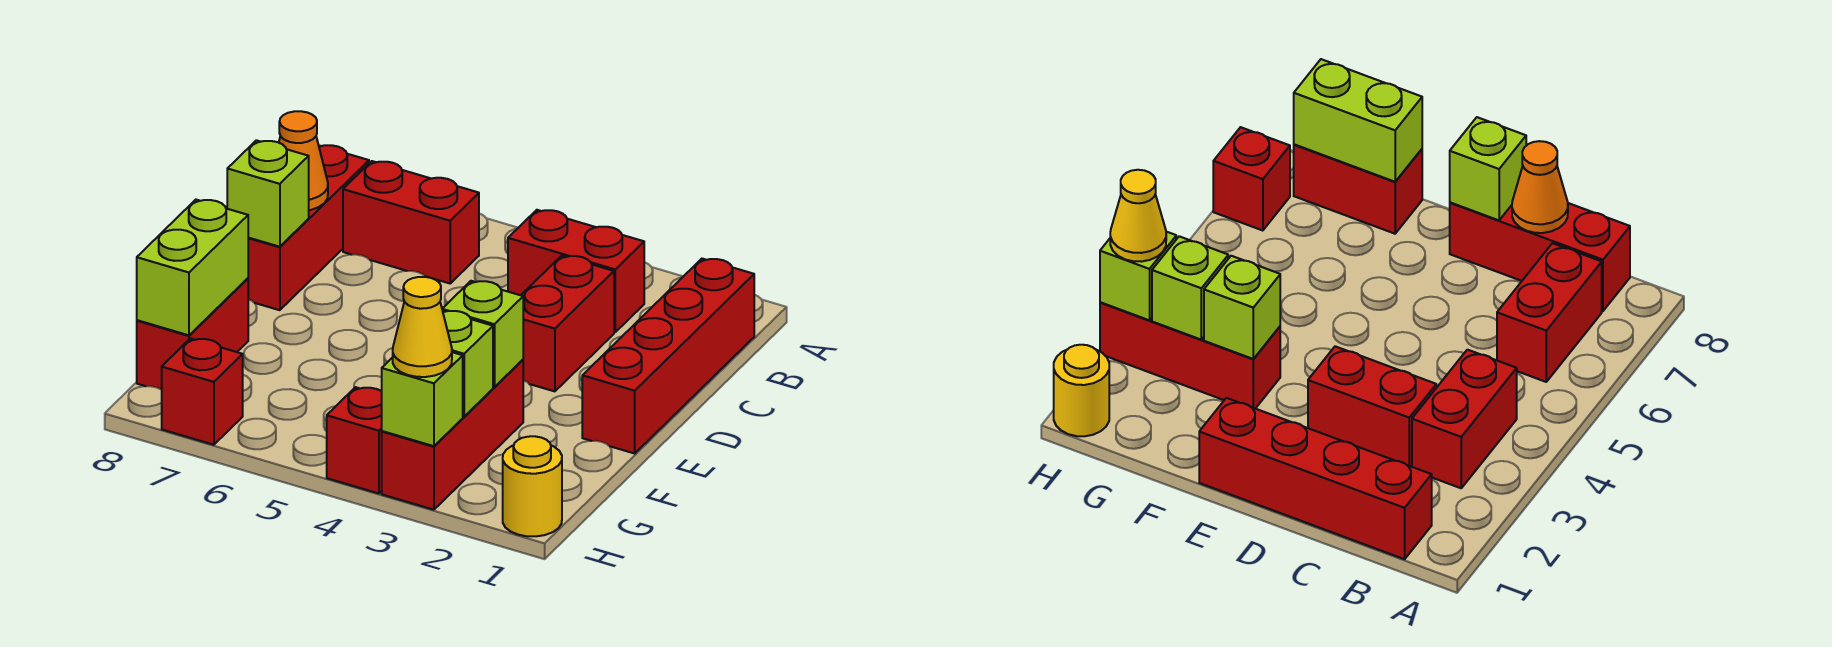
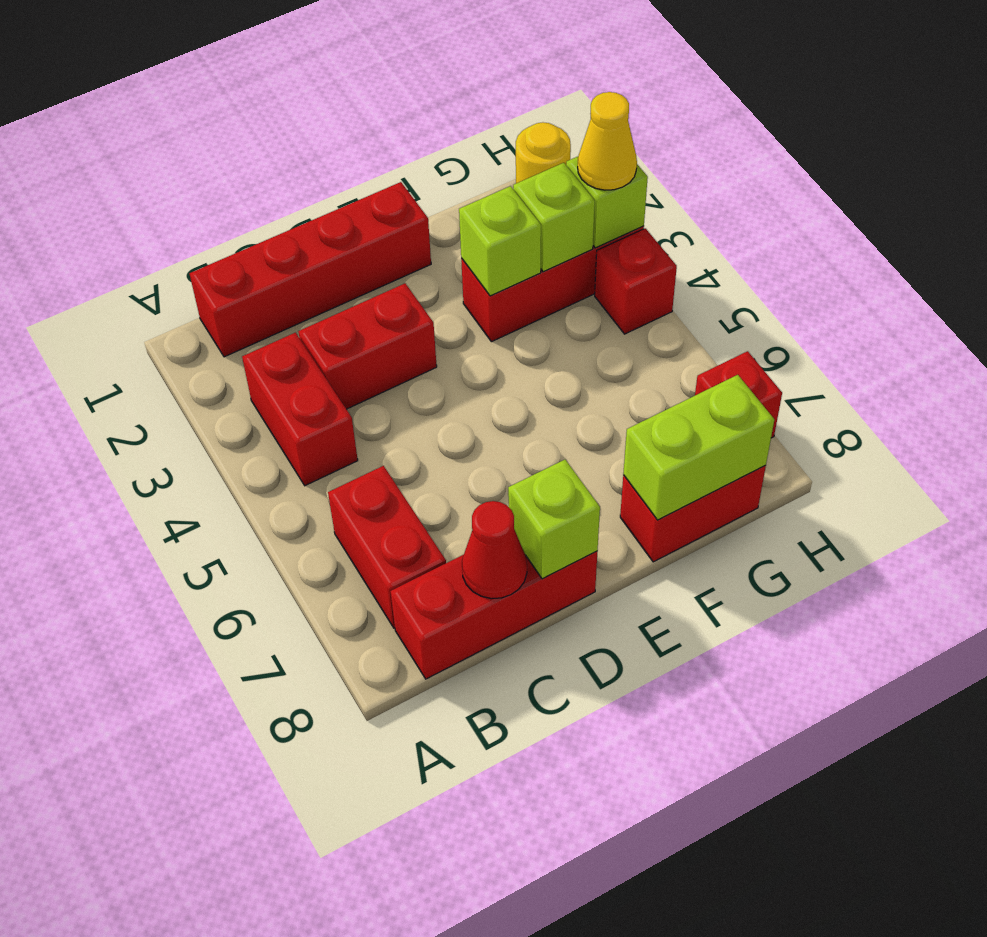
orange 1x1 cone [279,111,328,210] -> red 1x1 cone [462,501,527,599]

